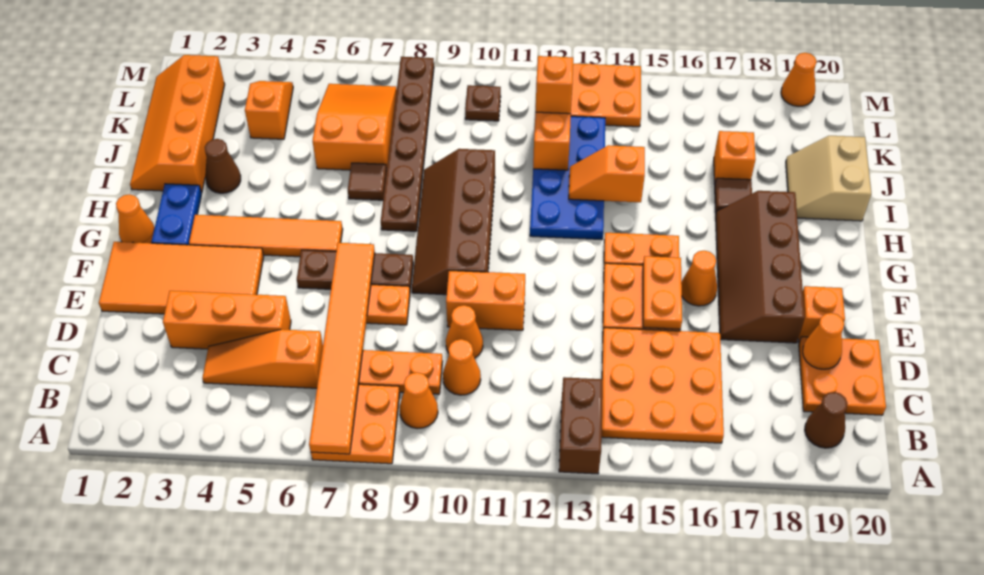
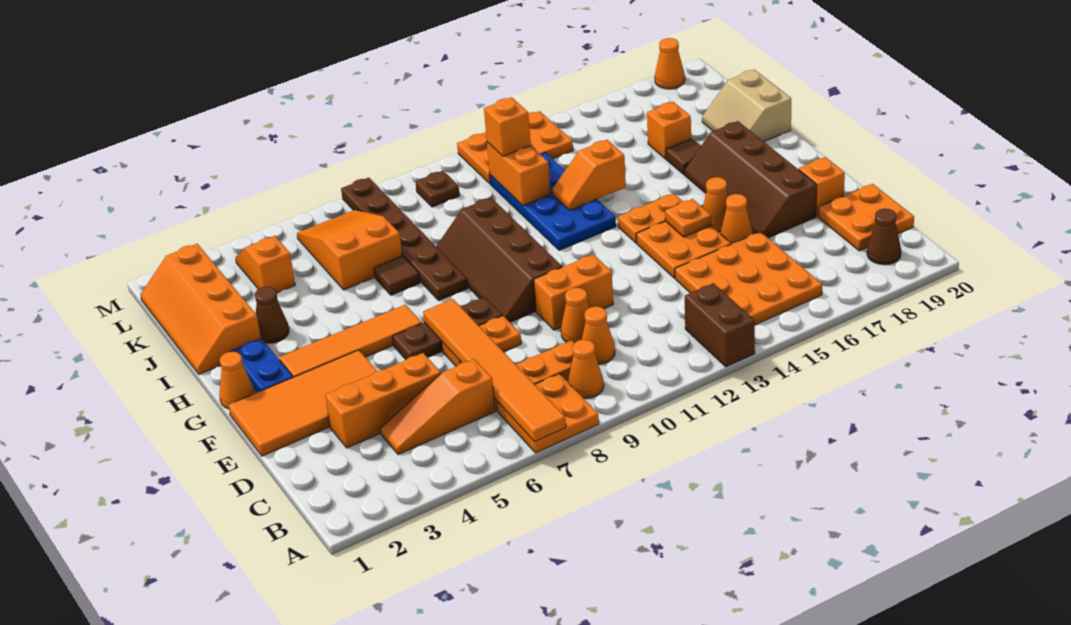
orange 1x1 cone [803,313,844,369] -> orange 1x1 cone moved to [720,194,753,244]
orange 1x2 plate [643,256,682,329] -> orange 1x1 plate [665,199,711,237]

